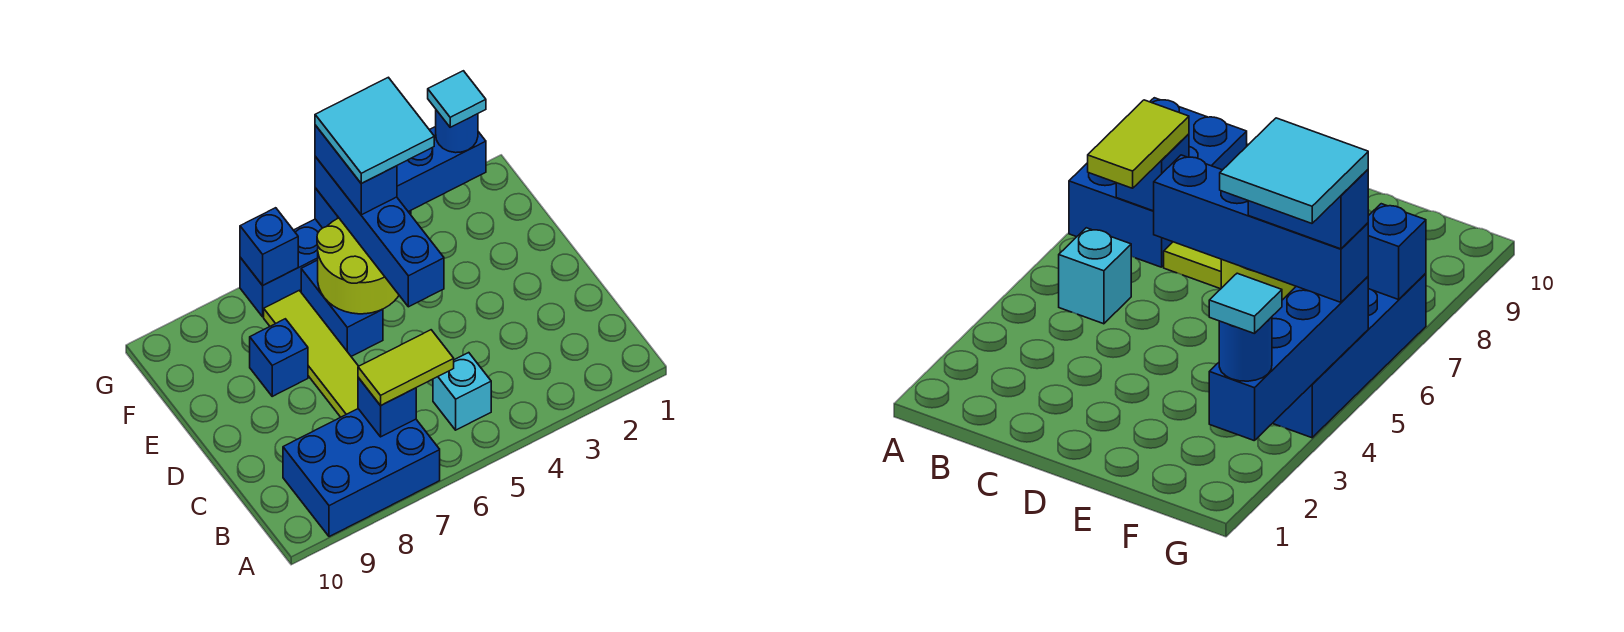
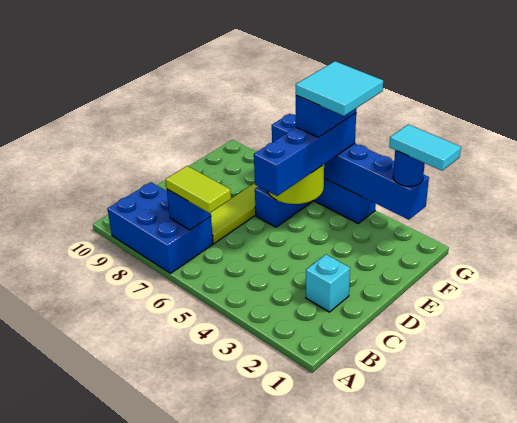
cyan 1x1 brick [433,353,491,430] -> cyan 1x1 brick moved to [306,254,350,312]
blue 1x1 brick [250,319,308,396] -> none
cyan 1x1 tile [428,71,486,127] -> cyan 1x2 tile [389,124,461,171]

